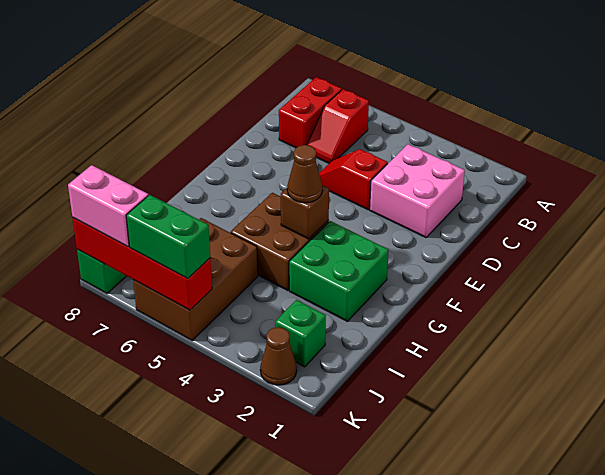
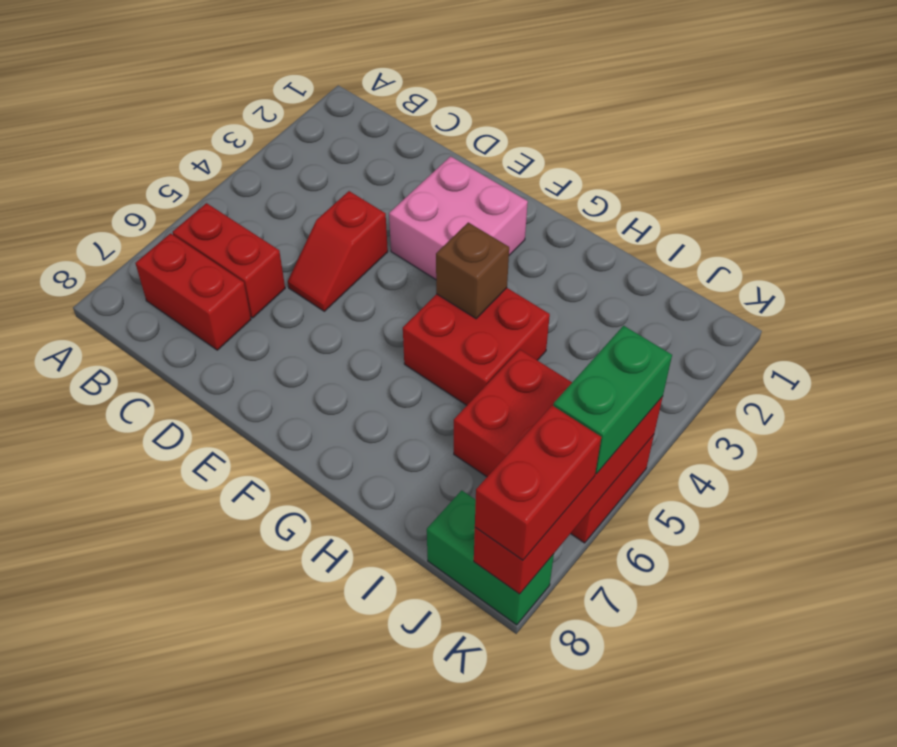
red 1x2 slope [307,89,369,163] -> red 1x2 brick [173,203,285,318]
pink 2x2 brick [370,144,465,237] -> pink 2x2 brick moved to [389,156,528,279]
green 2x2 brick [289,221,389,321] -> none
brown 2x2 brick [231,193,329,291] -> red 2x2 brick [403,288,550,405]
brown 1x1 cone [287,145,322,203] -> none
brown 2x3 brick [133,218,258,340] -> red 2x3 brick [454,350,654,543]
green 1x1 brick [275,300,326,367] -> none
brown 1x1 cone [260,327,297,385] -> none
pink 1x2 brick [68,165,148,247] -> red 1x2 brick [475,405,601,560]

